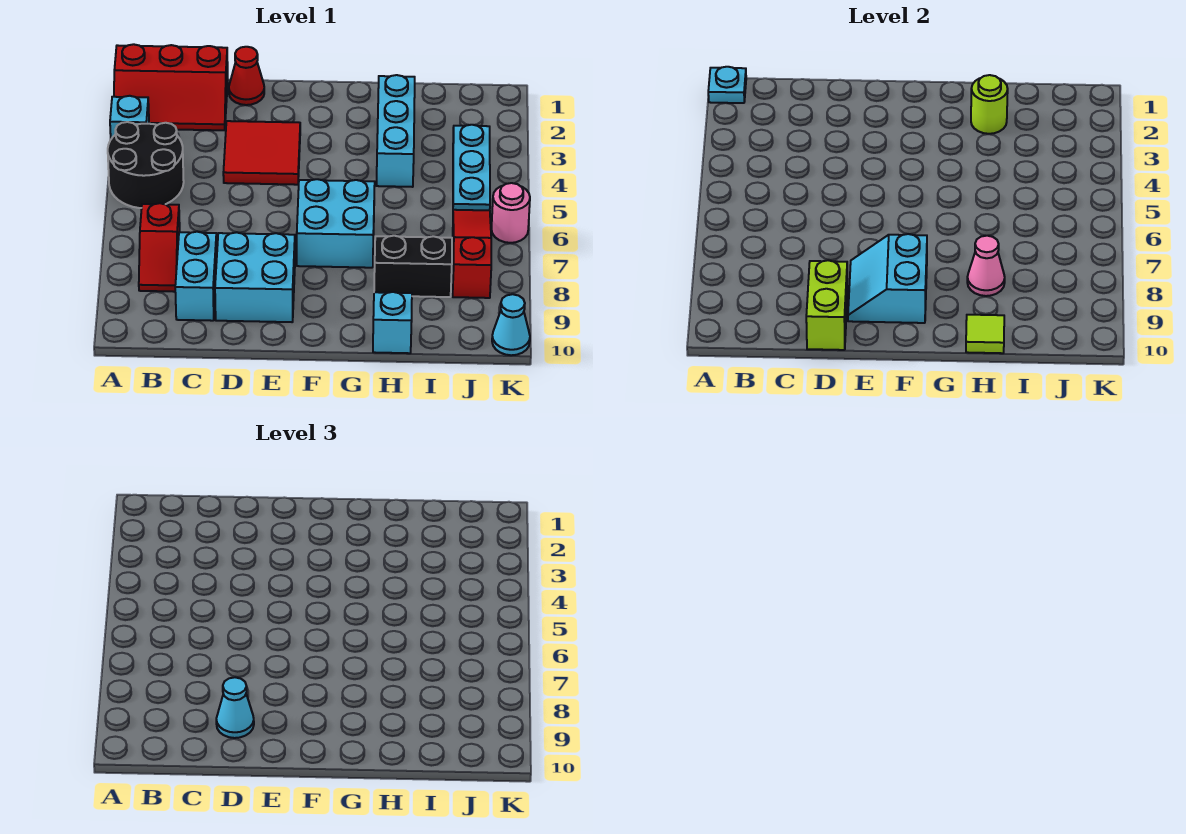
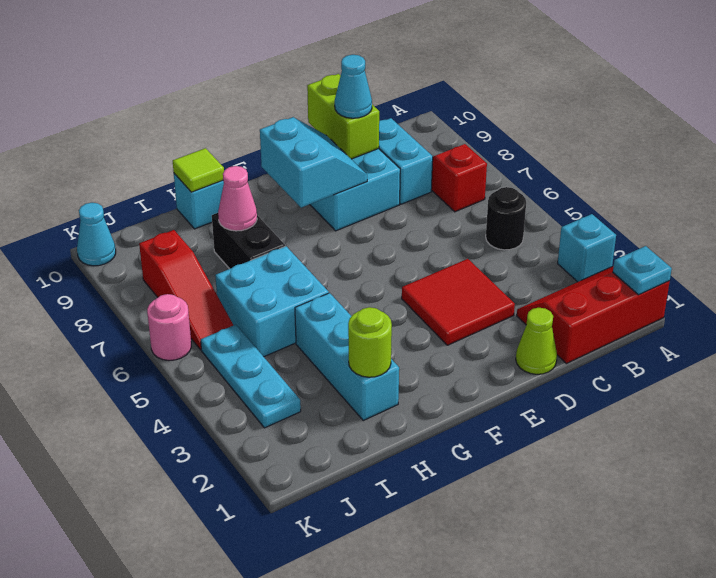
black 2x2 round brick [108,122,184,208] -> black 1x1 round brick [486,187,526,250]
red 1x1 cone [229,47,264,105] -> lime 1x1 cone [516,308,557,374]
cyan 2x2 brick [297,179,375,268] -> cyan 2x2 brick moved to [215,246,329,357]
black 1x2 brick [374,236,452,297] -> black 1x2 brick turned to [212,213,285,269]

